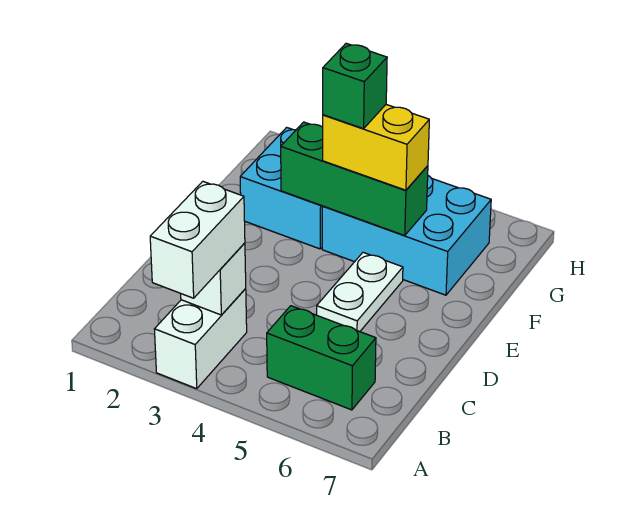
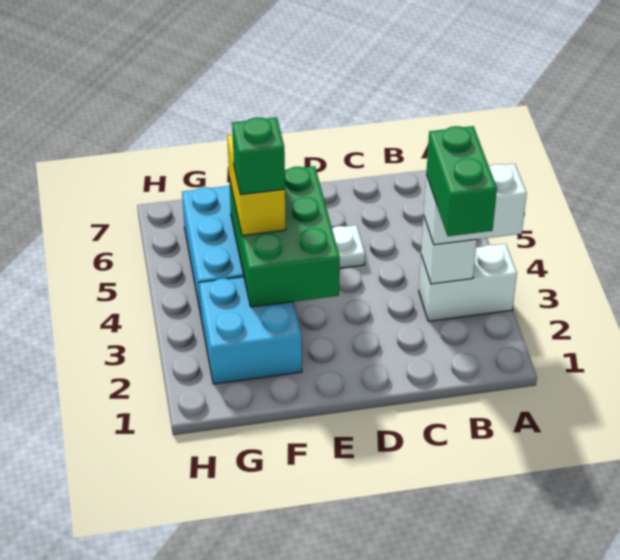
green 1x2 brick [267,306,376,410] -> green 1x2 brick moved to [426,126,497,236]
green 1x3 brick [281,122,428,235] -> green 2x3 brick [229,166,340,307]

